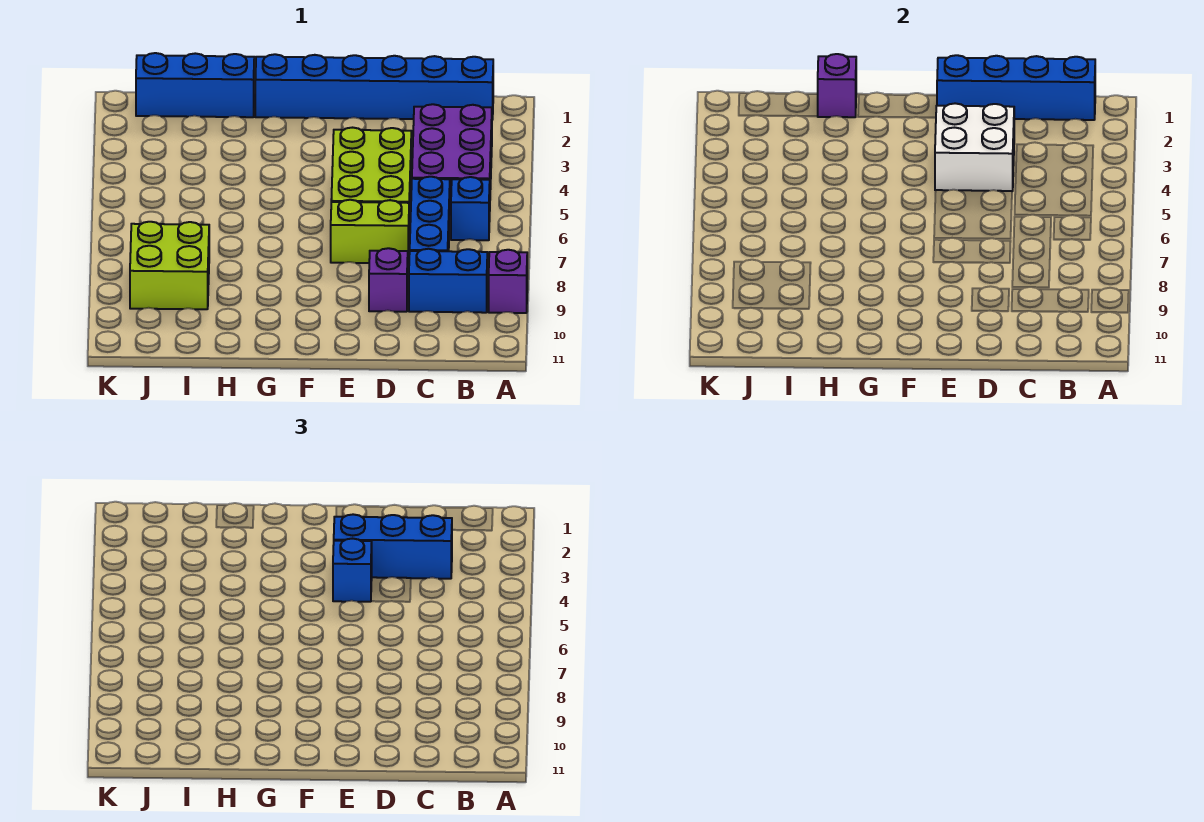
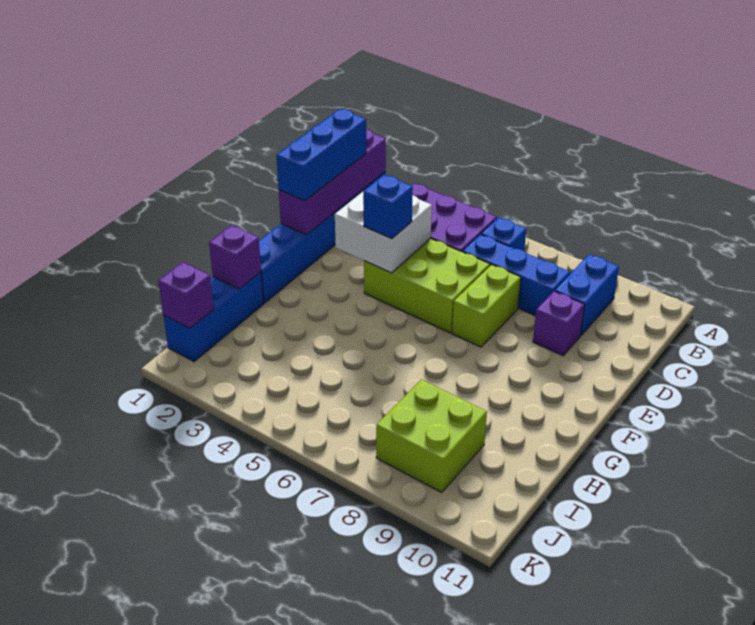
purple 1x1 brick [489,250,527,313] -> purple 1x1 brick moved to [158,262,214,328]
blue 1x4 brick [937,55,1095,120] -> purple 1x4 brick [279,130,386,235]
blue 1x3 brick [334,514,452,579] -> blue 1x3 brick moved to [277,109,366,201]

